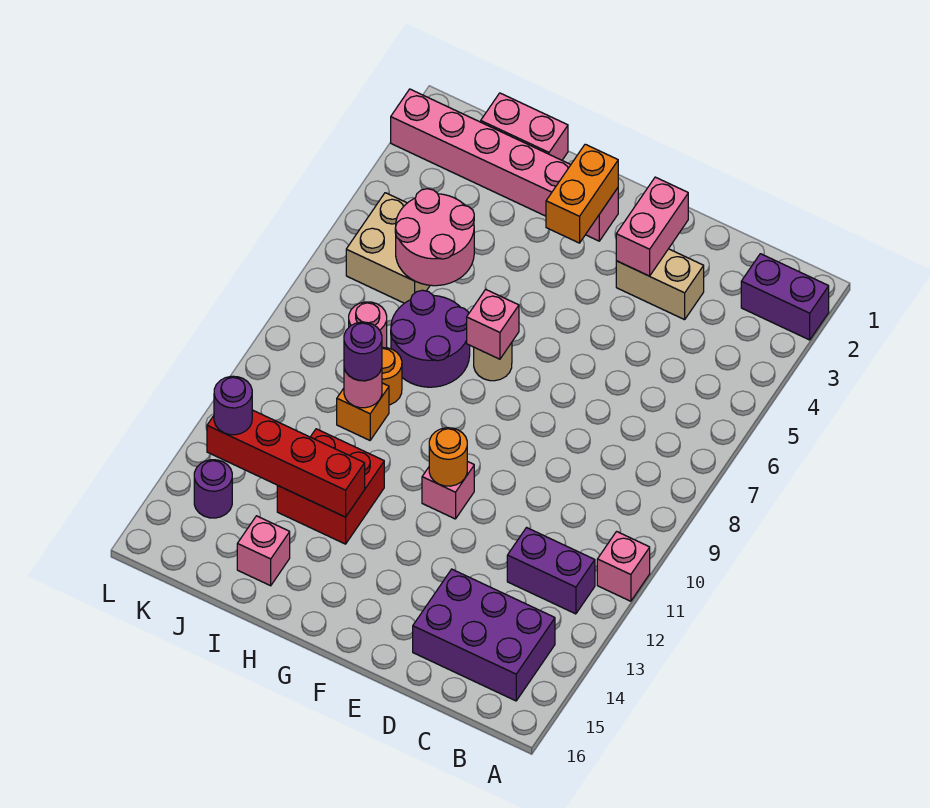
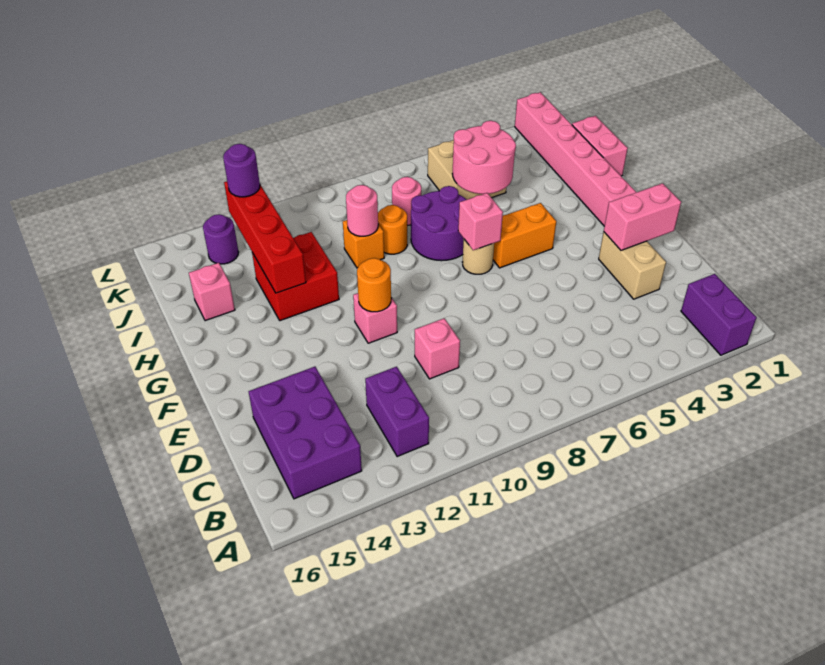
pink 1x1 brick [597,532,650,601] -> pink 1x1 brick moved to [415,318,460,379]
orange 1x2 brick [546,144,618,243] -> orange 1x2 brick moved to [493,203,556,268]
purple 1x1 round brick [344,322,382,381] -> none

